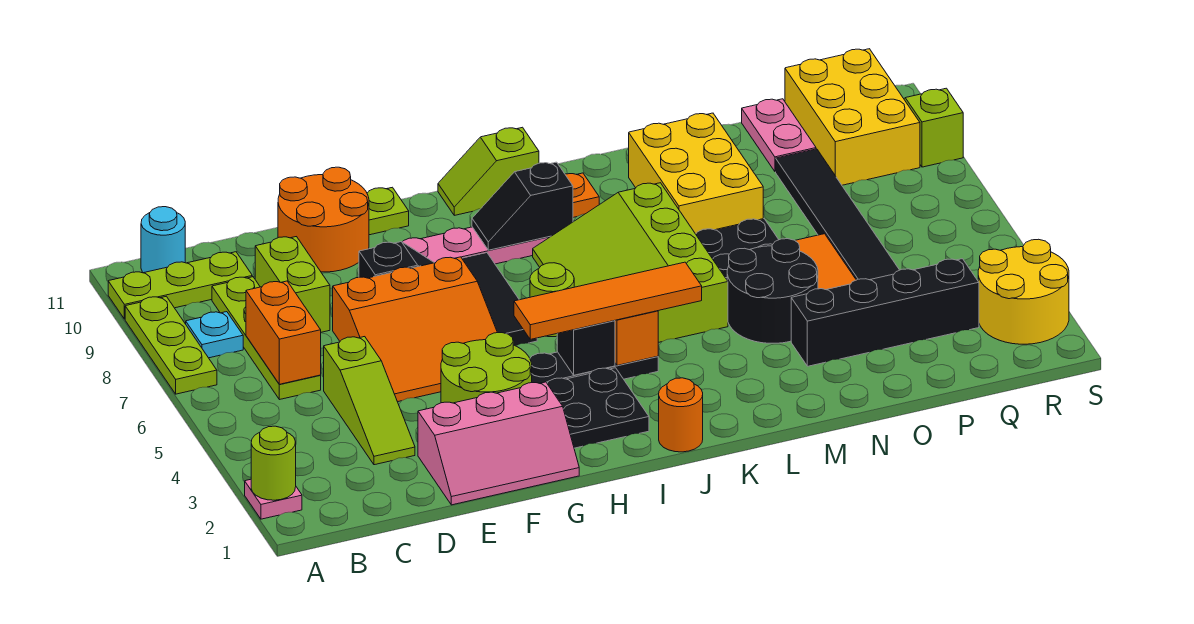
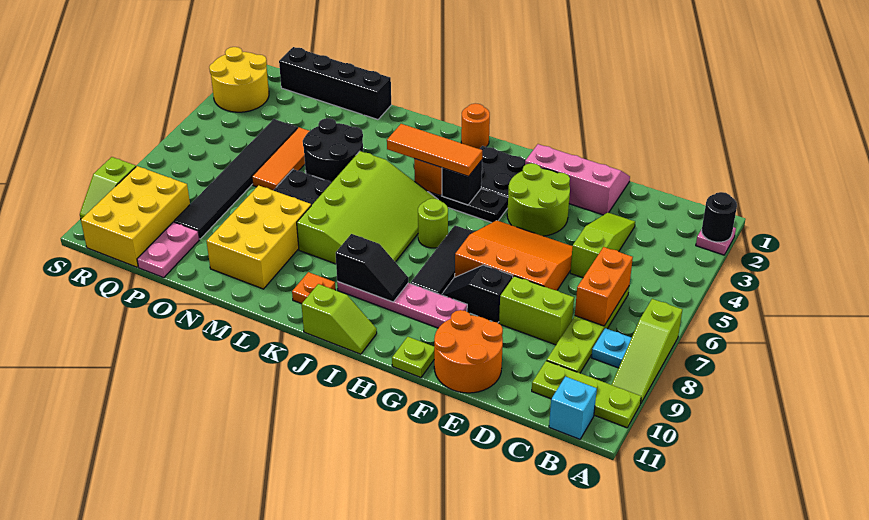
lime 1x1 round brick [251,426,296,500] -> black 1x1 round brick [702,192,737,242]
lime 1x3 plate [125,296,217,394] -> lime 1x3 slope [612,299,682,404]
cyan 1x1 round brick [141,207,185,273] -> cyan 1x1 brick [549,377,597,439]
lime 1x2 brick [255,237,330,332] -> lime 1x2 brick turned to [499,276,574,345]
orange 1x4 tile [514,262,702,339] -> orange 1x3 tile [387,124,482,176]
black 1x4 brick [791,259,979,366] -> black 1x4 brick moved to [279,47,391,120]

